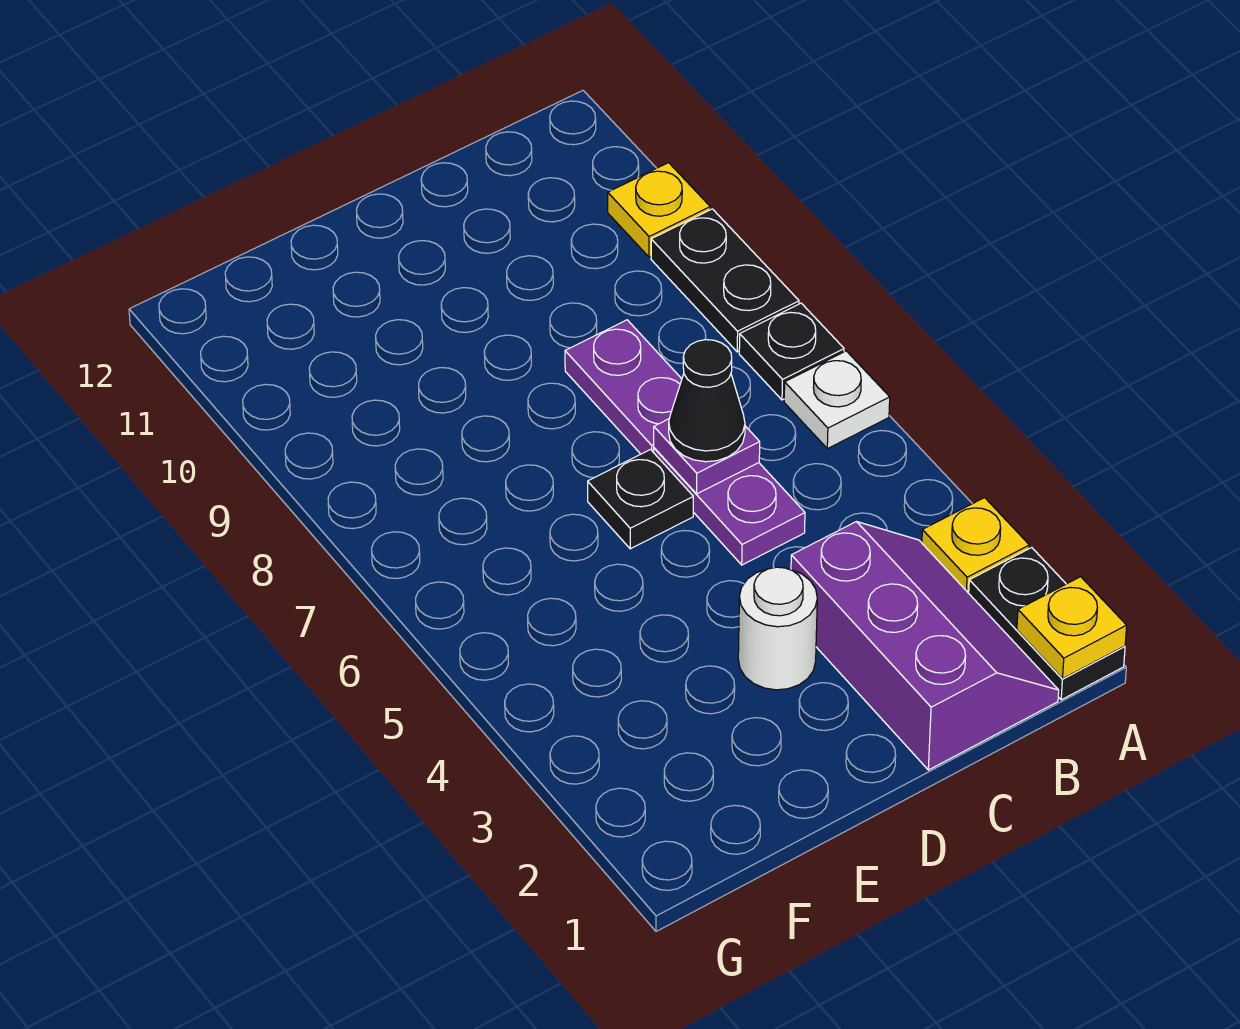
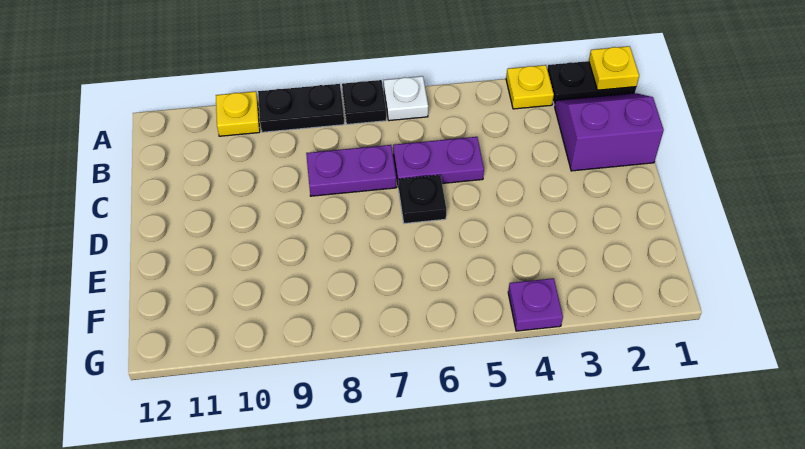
purple 2x3 slope [791,522,1059,770] -> purple 2x2 slope [555,93,664,171]
purple 1x1 plate [654,419,760,494] -> purple 1x1 plate moved to [508,278,563,331]
black 1x1 cone [669,340,745,462] -> none
white 1x1 round brick [738,567,817,690] -> none

